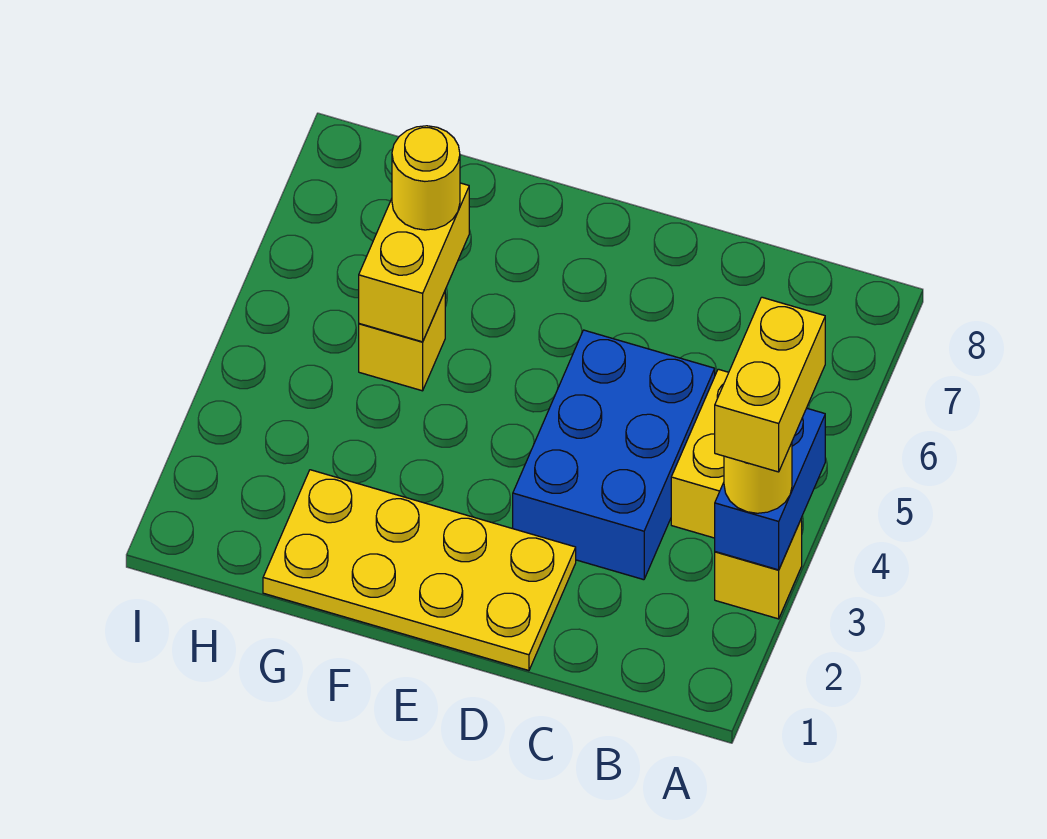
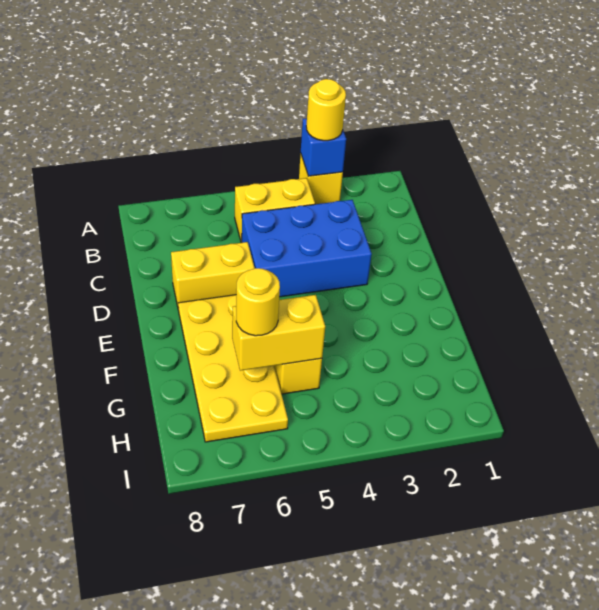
blue 1x2 brick [715,408,825,570] -> blue 1x1 brick [301,118,346,176]
yellow 1x2 brick [715,297,825,472] -> yellow 1x2 brick moved to [171,242,255,311]
yellow 2x4 plate [263,470,576,671] -> yellow 2x4 plate moved to [178,295,288,442]

